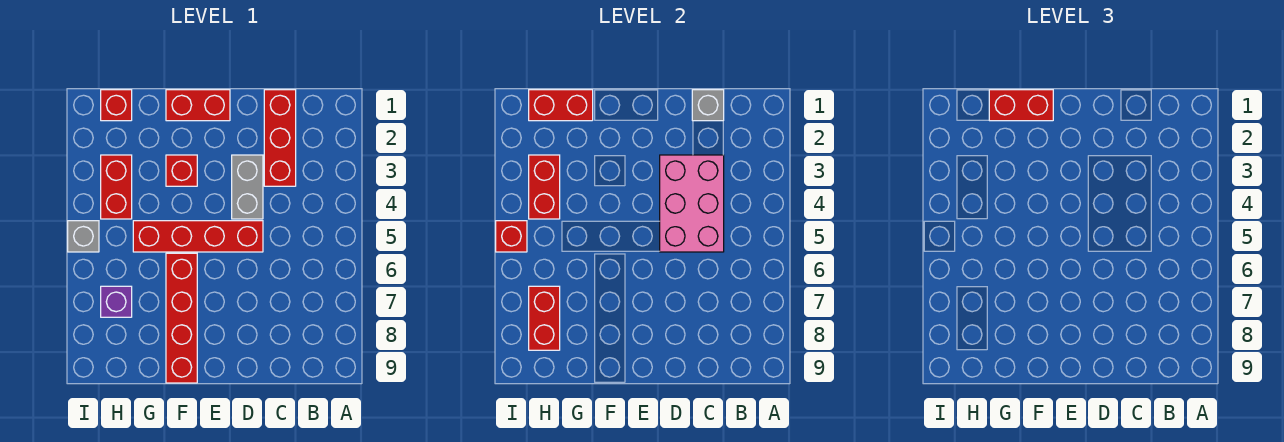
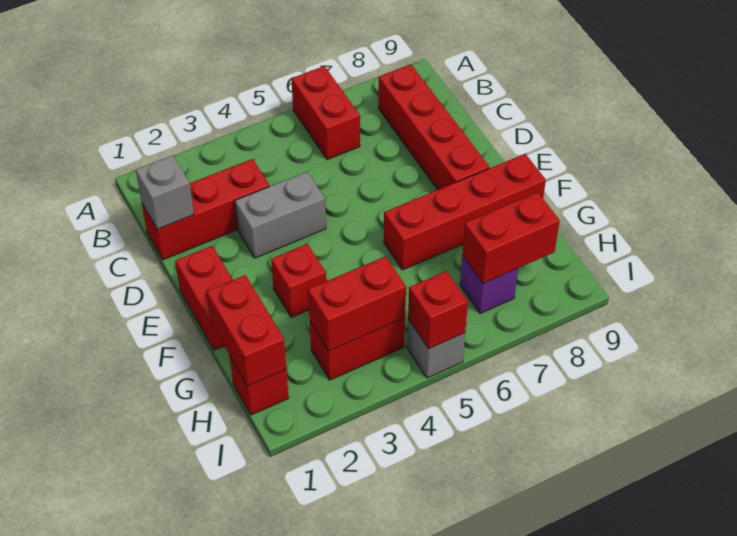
pink 2x3 brick [660,155,724,252] -> none
red 1x4 brick [133,221,263,252] -> red 1x4 brick moved to [378,65,489,190]
red 1x2 brick [989,90,1053,121] -> red 1x2 brick moved to [291,66,360,160]

